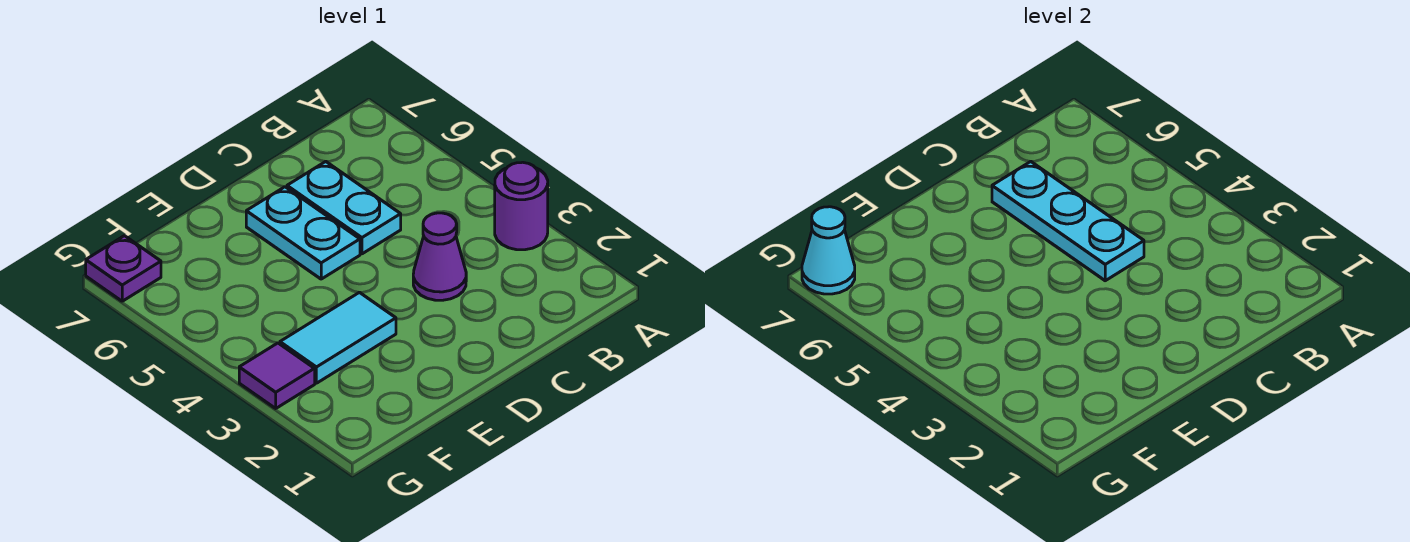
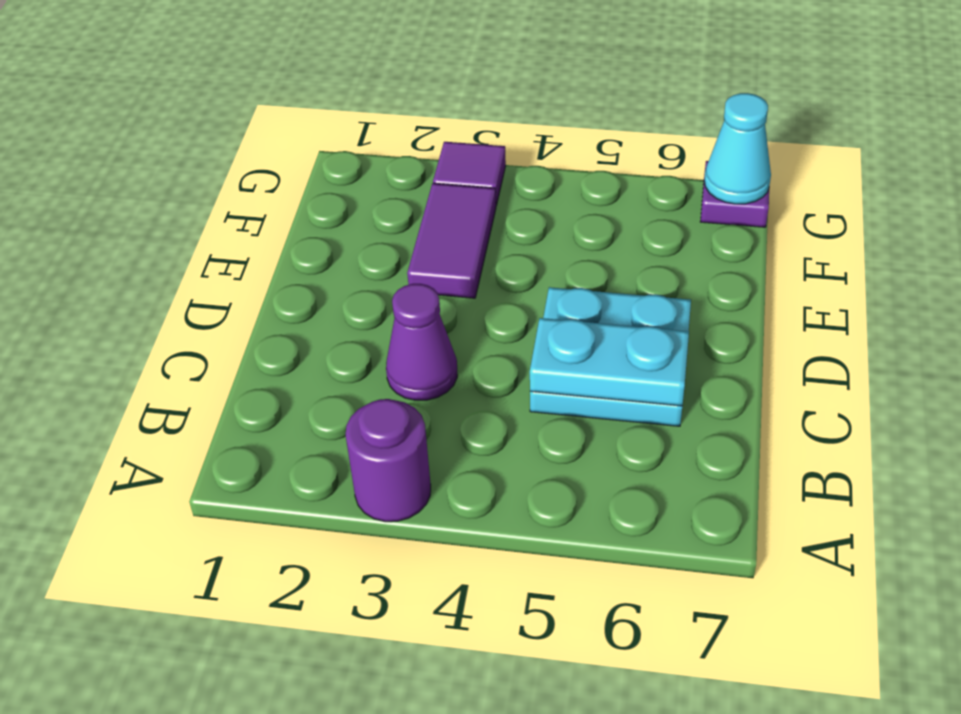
cyan 1x3 plate [992,161,1144,281] -> cyan 1x2 plate [530,318,689,406]
cyan 1x2 tile [280,292,396,383] -> purple 1x2 tile [407,183,496,298]

